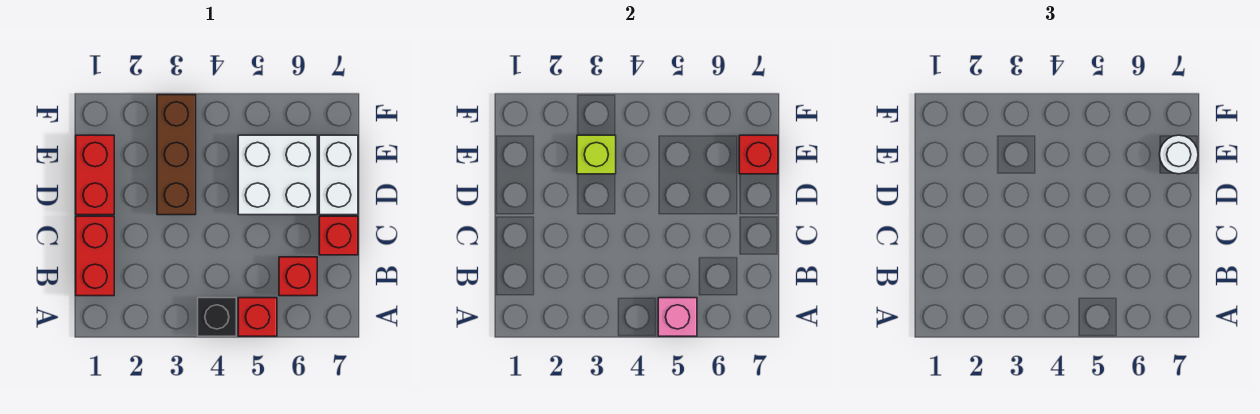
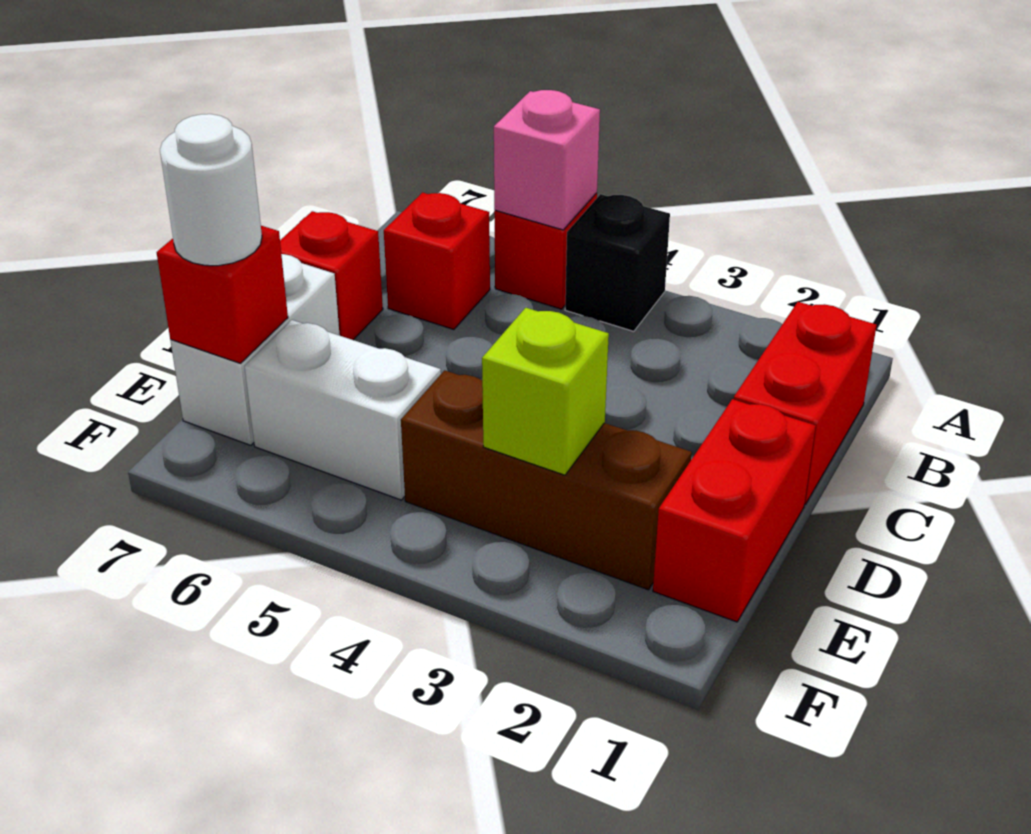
brown 1x3 brick [157,95,196,215] -> brown 1x3 brick turned to [401,370,692,590]
white 2x2 brick [238,135,317,215] -> white 1x2 brick [244,320,441,500]

